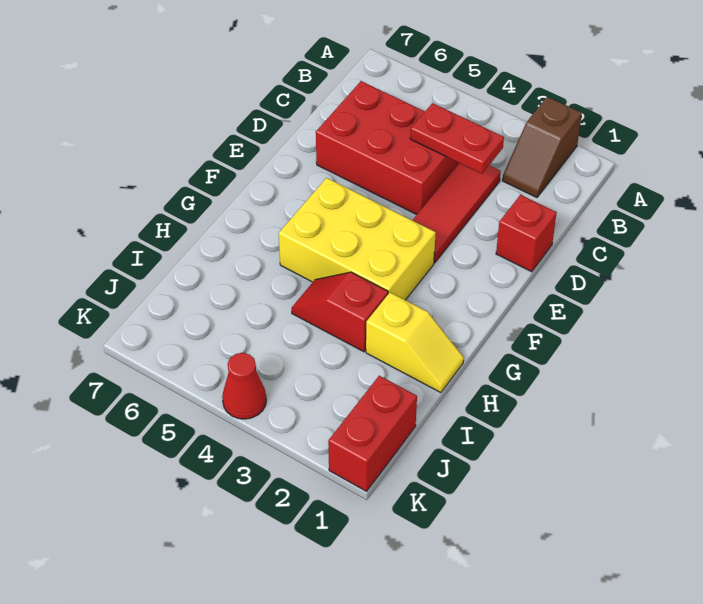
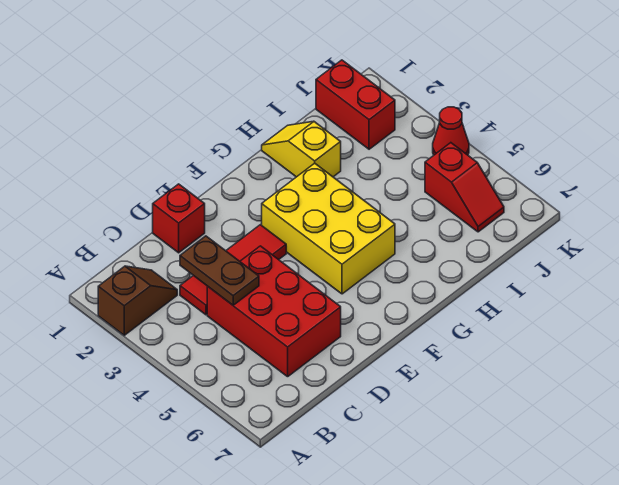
red 1x2 plate [410,103,504,174] -> brown 1x2 plate [180,236,259,305]
red 1x2 slope [291,272,388,352] -> red 1x2 slope moved to [425,143,504,232]
red 1x2 brick [328,376,417,491] -> red 1x2 brick turned to [316,60,395,149]

